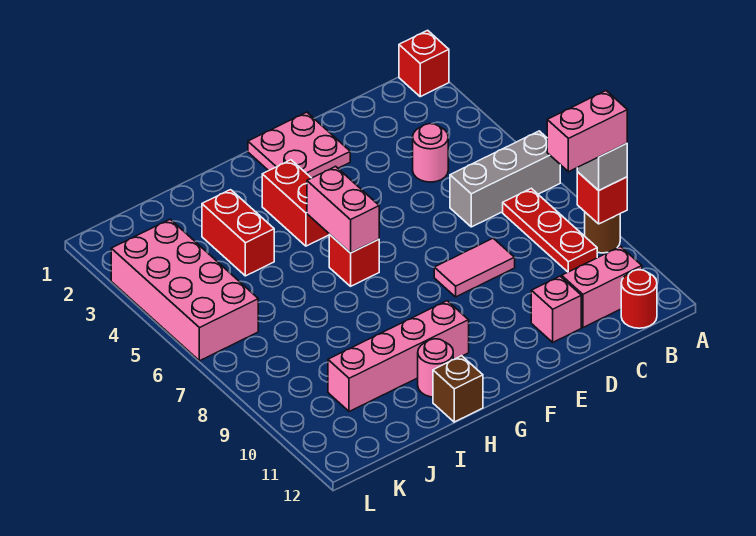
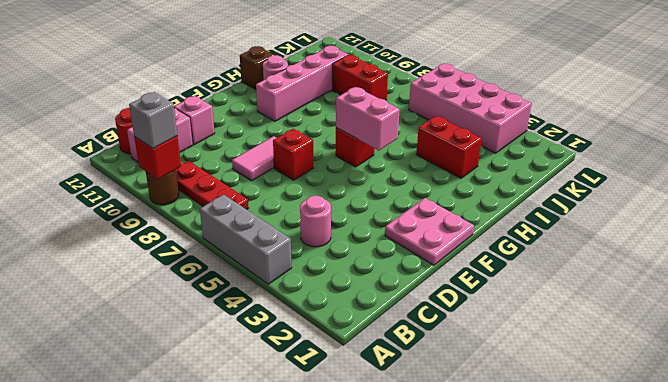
red 1x1 brick [399,30,449,97] -> red 1x1 brick moved to [273,129,313,180]
grey 1x3 brick [450,131,560,227] -> grey 1x3 brick turned to [200,195,292,284]
pink 1x2 brick [547,91,627,172] -> none
red 1x2 brick [262,160,329,246] -> red 1x2 brick moved to [332,55,388,100]

